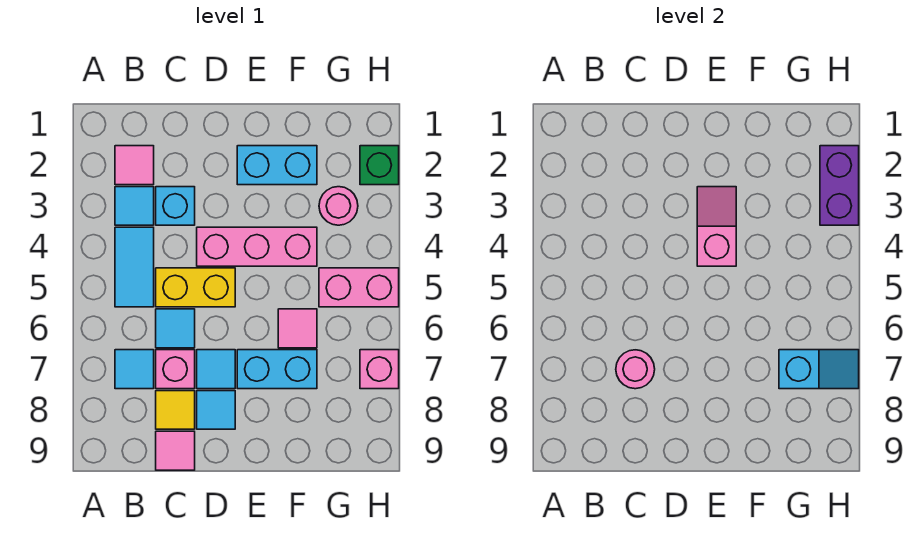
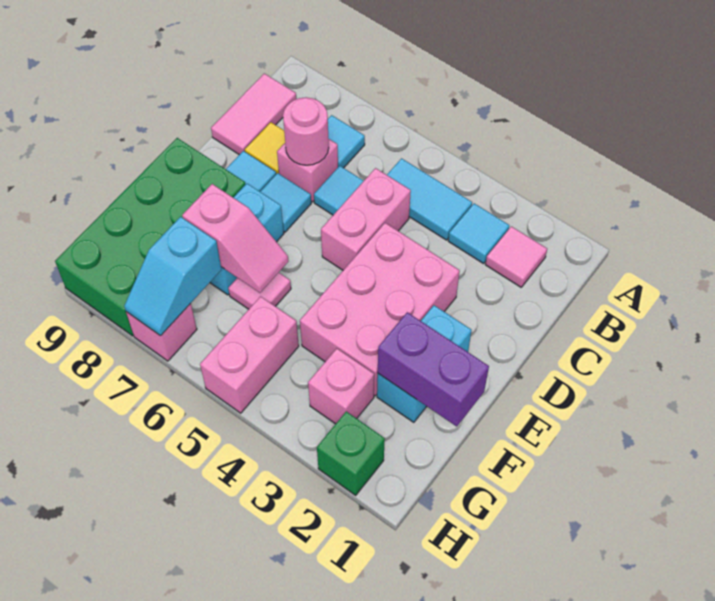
cyan 1x1 brick [156,187,195,225] -> none
yellow 1x2 brick [156,268,235,307] -> pink 1x2 brick [321,168,411,270]
pink 1x1 tile [156,431,195,470] -> pink 1x2 tile [211,73,296,155]
pink 1x3 brick [197,227,317,266] -> pink 2x3 brick [300,223,460,396]
pink 1x2 slope [697,187,736,266] -> pink 1x2 slope moved to [182,184,289,293]
none -> green 2x4 brick [55,138,246,336]
pink 1x1 round brick [319,187,358,225] -> pink 1x1 brick [308,349,374,424]
purple 1x2 brick [820,146,859,225] -> purple 1x2 brick moved to [378,312,489,427]

